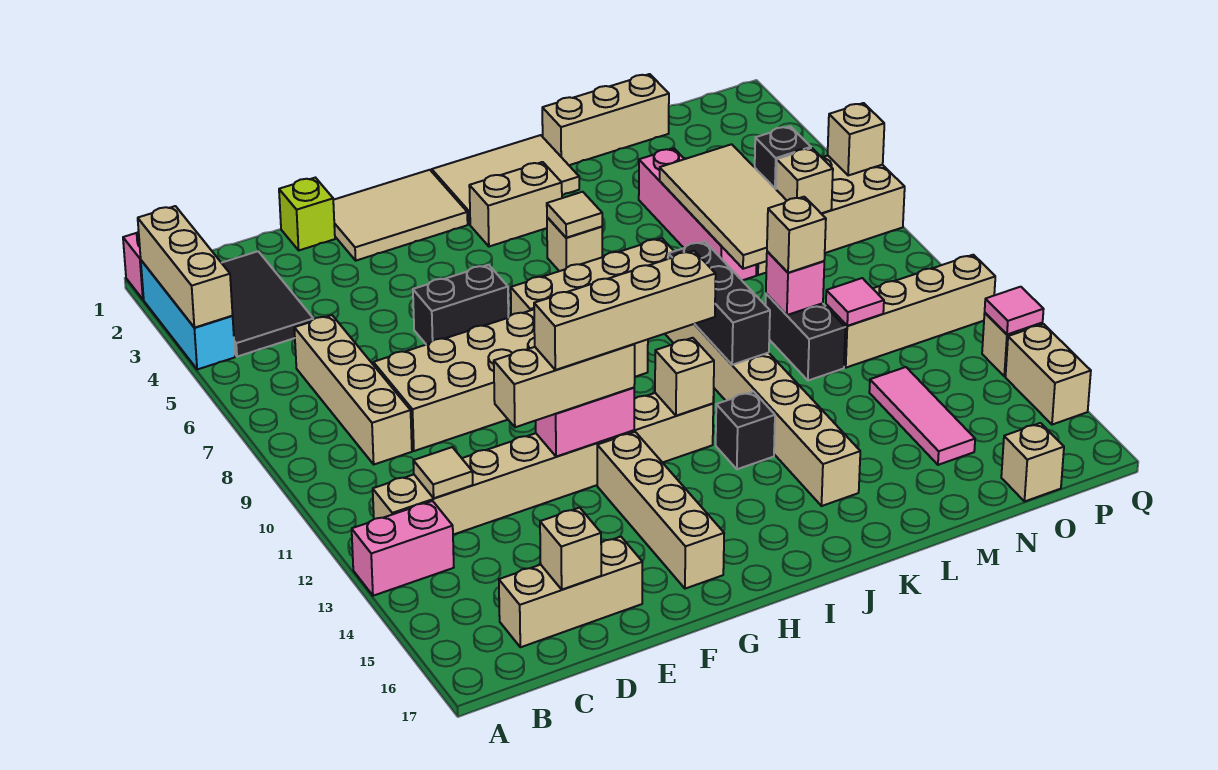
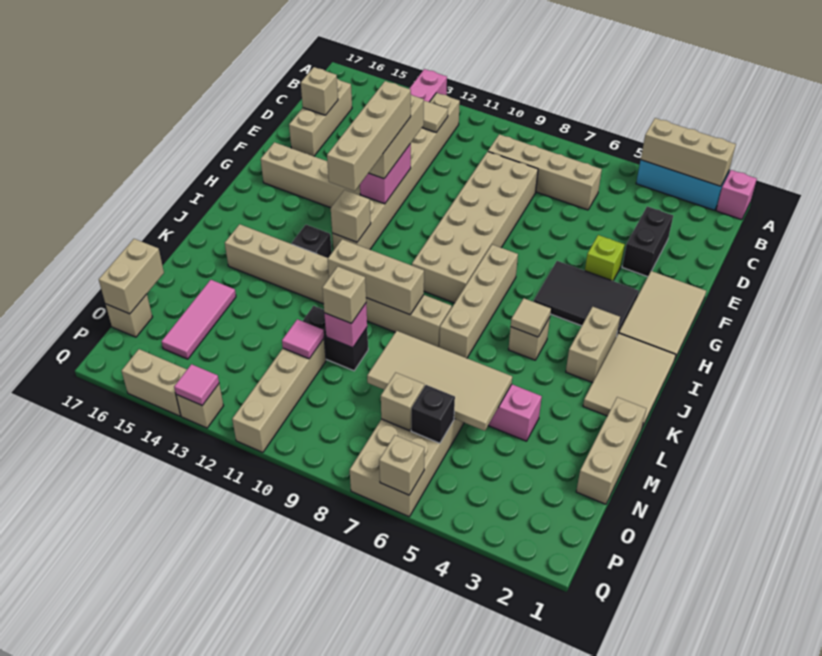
black 2x3 tile [222,251,313,357] -> black 2x3 tile moved to [534,261,639,335]
lime 1x1 brick [279,178,335,250] -> lime 1x1 brick moved to [585,235,625,281]
black 1x2 brick [413,265,508,345] -> black 1x2 brick moved to [622,206,673,277]
black 1x3 brick [668,241,770,365] -> tan 1x3 brick [328,239,424,315]
pink 1x3 tile [869,367,975,465] -> pink 1x3 tile turned to [161,280,236,359]
none -> tan 1x2 brick [99,239,164,314]

